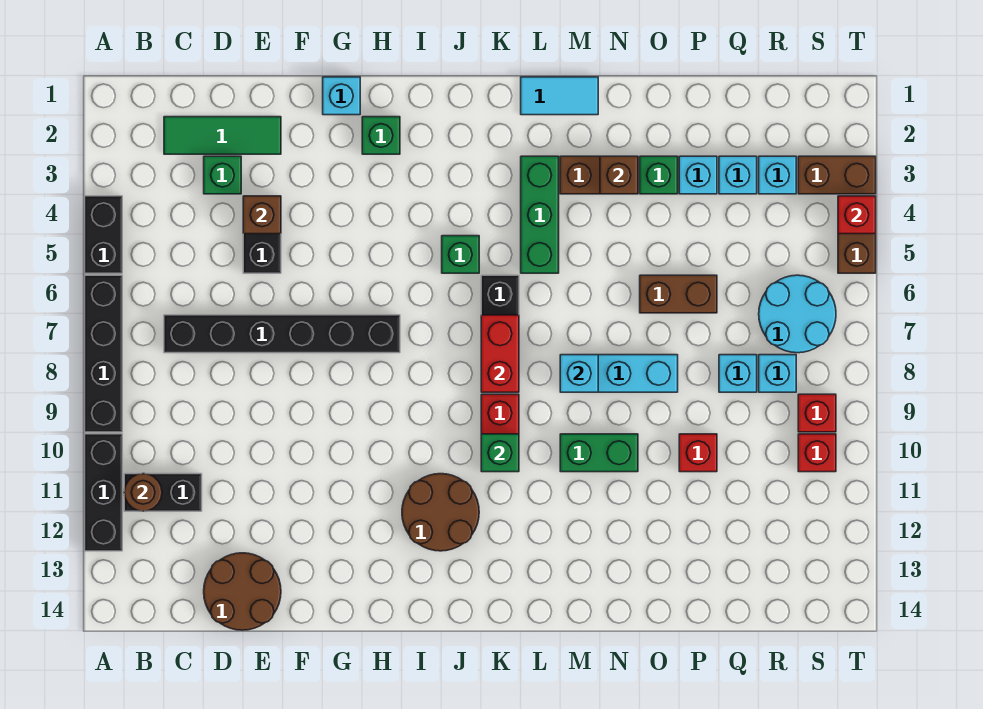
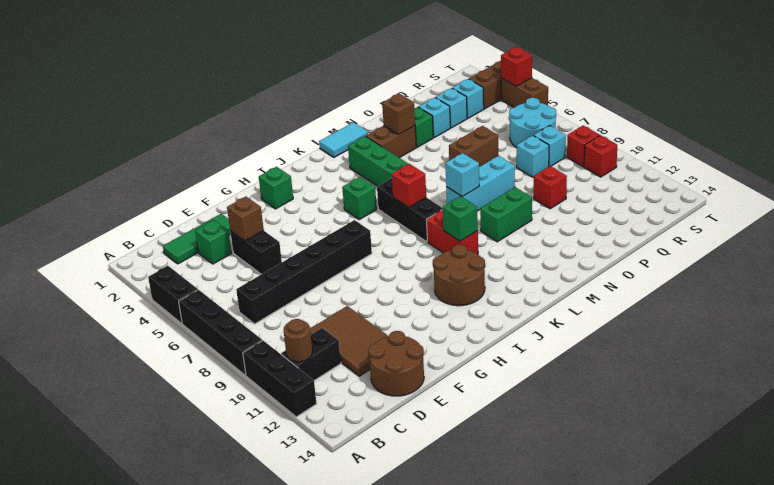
none -> brown 2x3 tile [310,306,389,376]
cyan 1x1 brick [323,77,360,115] -> none
red 1x2 brick [481,315,519,392] -> red 1x1 brick [392,164,426,207]

